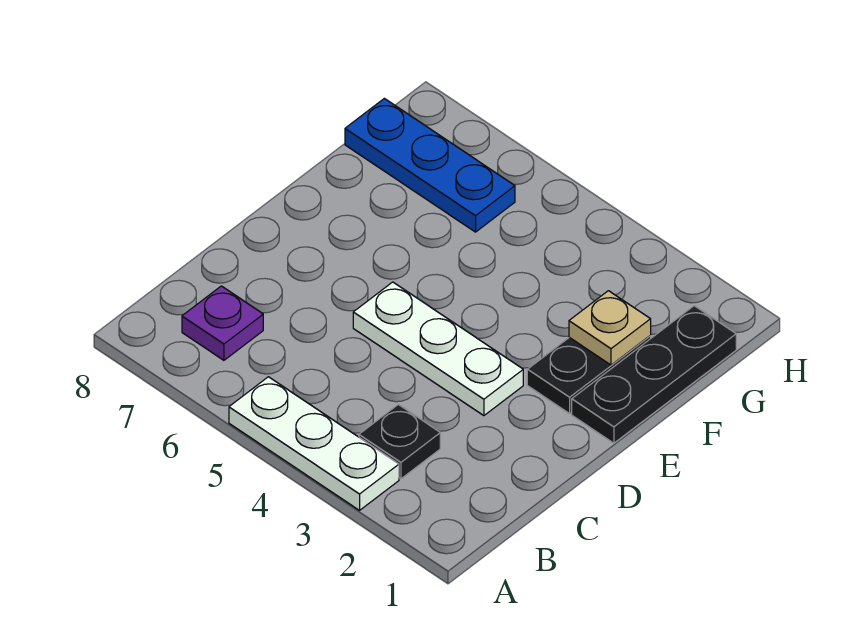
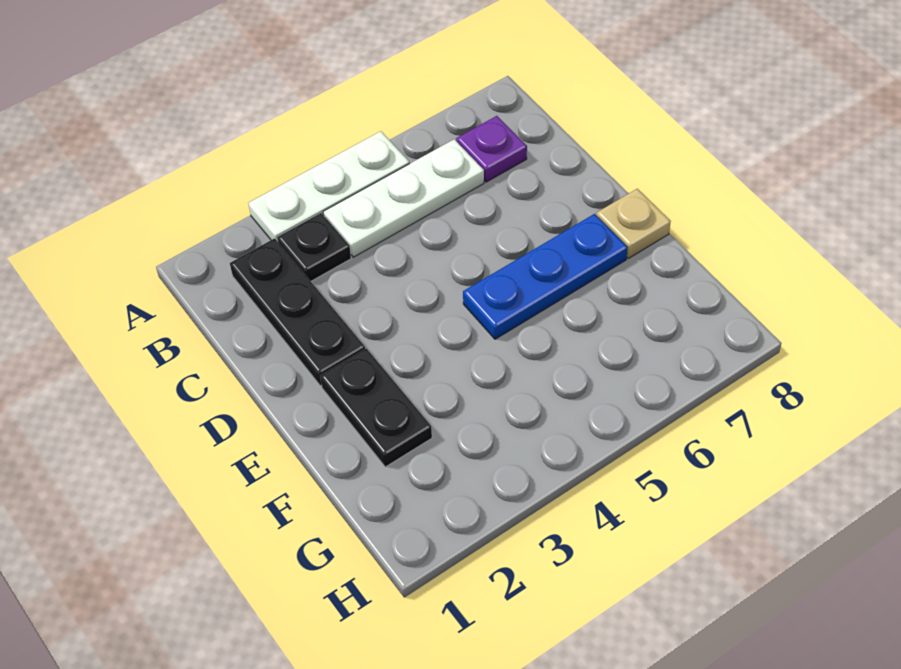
white 1x3 plate [353,282,523,416] -> white 1x3 plate moved to [323,139,484,257]
black 1x3 plate [572,306,736,443] -> black 1x3 plate moved to [230,238,365,386]
tan 1x1 plate [569,291,651,365] -> tan 1x1 plate moved to [596,189,671,258]
blue 1x3 plate [345,98,515,232] -> blue 1x3 plate moved to [463,214,628,339]

